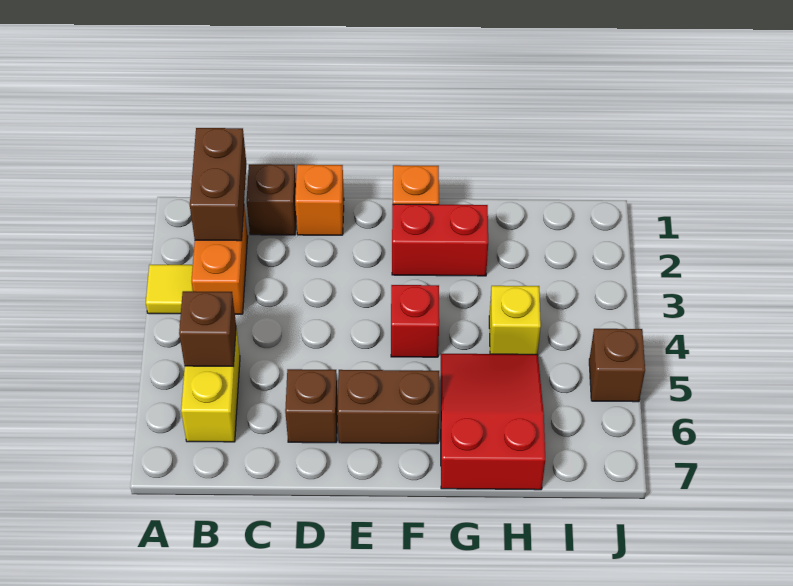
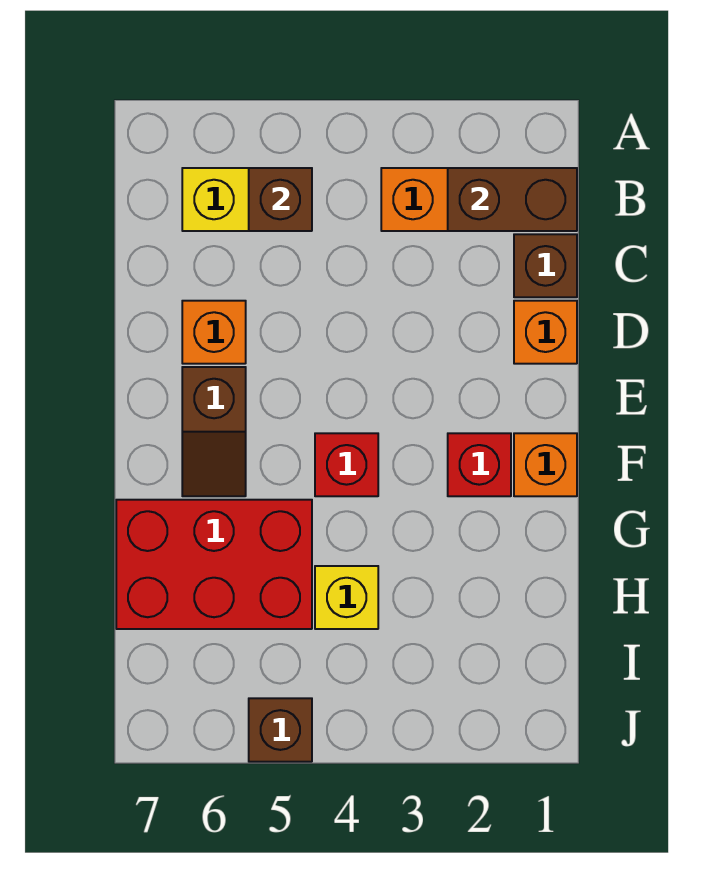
yellow 1x1 tile [146,265,193,314] -> none
brown 1x1 brick [285,369,338,443] -> orange 1x1 brick [182,301,246,364]
brown 1x2 brick [338,370,439,444] -> brown 1x2 slope [182,367,246,496]
red 1x2 brick [392,204,488,276] -> red 1x1 brick [448,433,511,496]
red 2x3 slope [441,354,545,490] -> red 2x3 brick [116,500,312,629]

